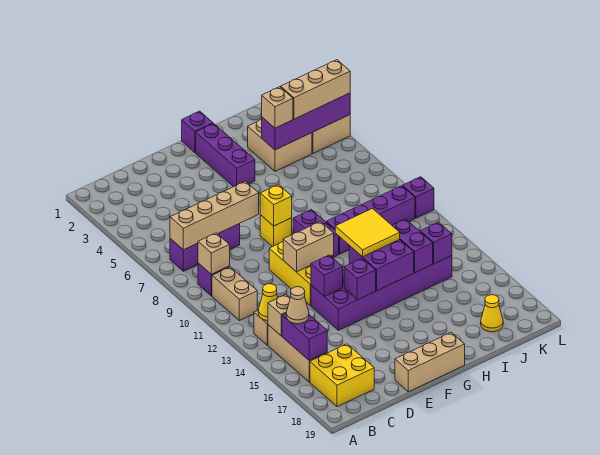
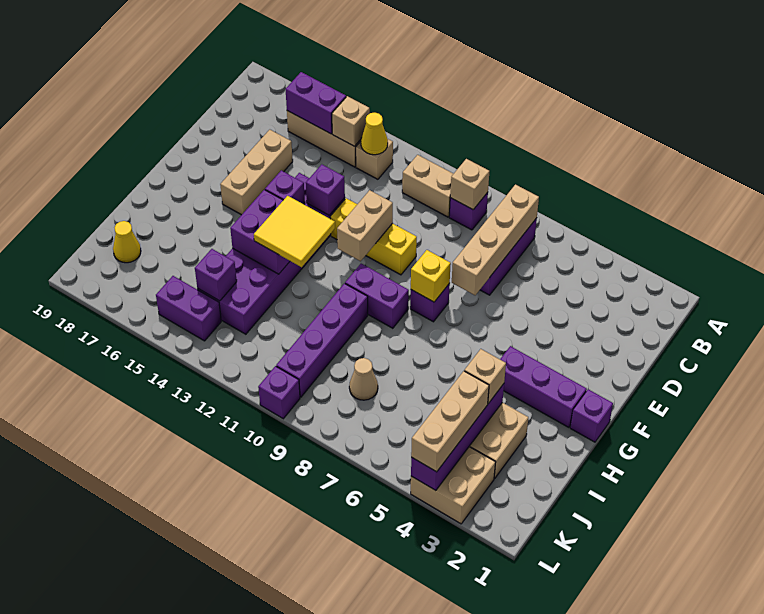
tan 1x1 cone [286,287,309,324] -> tan 1x1 cone moved to [349,358,378,400]
yellow 2x2 brick [310,344,374,407] -> none
tan 1x3 brick [395,333,465,392] -> tan 1x3 brick moved to [220,130,293,215]
yellow 1x1 brick [260,215,292,247] -> purple 1x1 brick [410,283,450,322]
purple 1x2 brick [392,219,433,273] -> purple 1x2 brick moved to [156,276,221,341]

